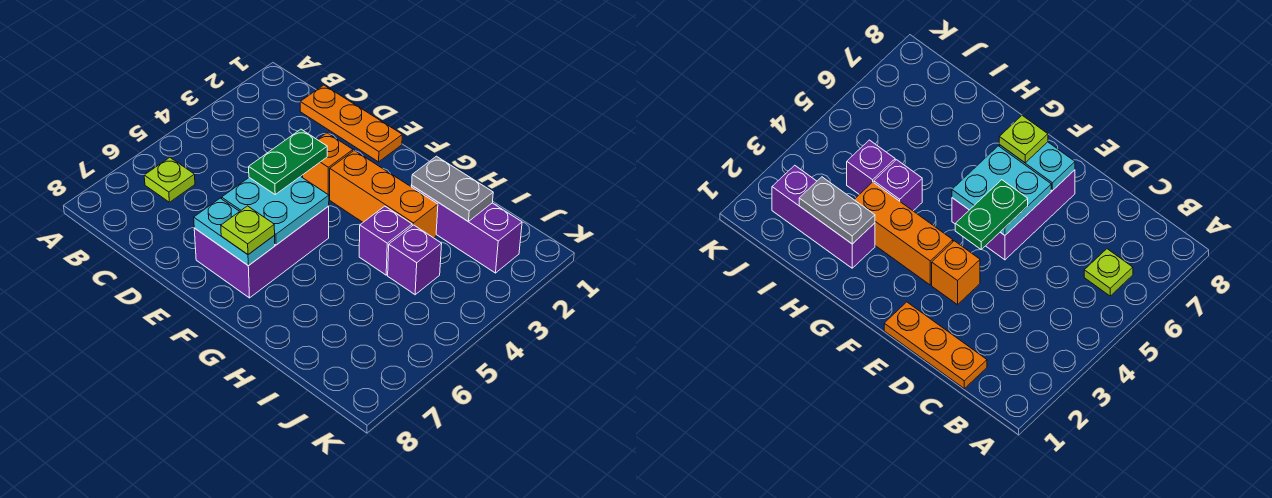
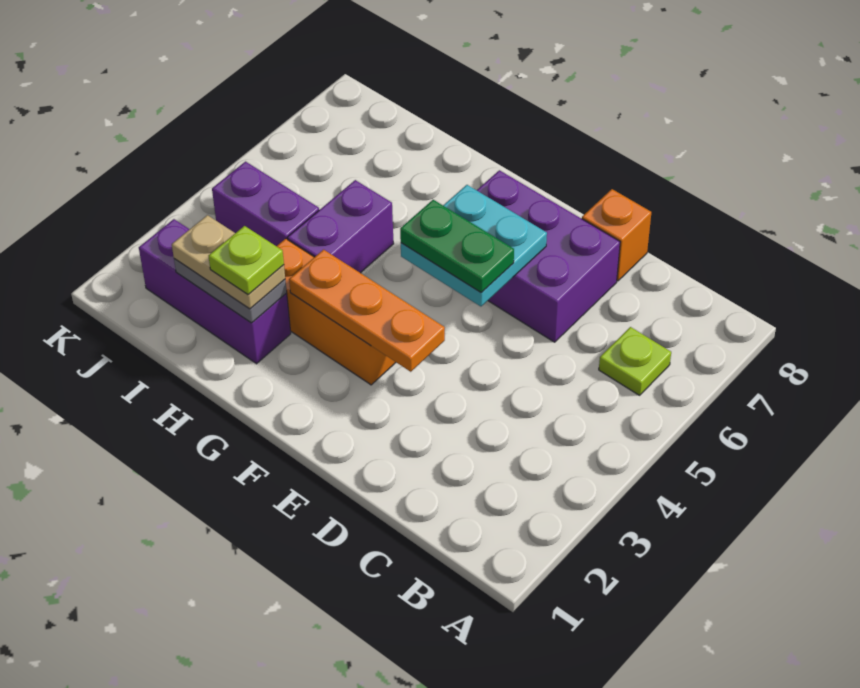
orange 1x3 plate [300,85,402,162] -> orange 1x3 plate moved to [289,250,445,372]
orange 1x1 brick [303,133,353,199] -> orange 1x1 brick moved to [582,189,651,281]
green 1x2 plate [249,129,327,194] -> green 1x2 plate turned to [400,200,514,293]
purple 2x3 brick [194,206,329,298] -> purple 2x3 brick turned to [477,170,620,342]
cyan 1x2 plate [194,198,275,266] -> none
lime 1x1 plate [221,206,275,254] -> lime 1x1 plate moved to [209,226,284,295]
none -> tan 1x2 plate [172,215,285,309]
purple 1x1 brick [359,206,412,275] -> purple 1x2 brick [287,180,394,273]
purple 1x1 brick [388,225,442,295] -> purple 1x2 brick [212,162,319,246]

